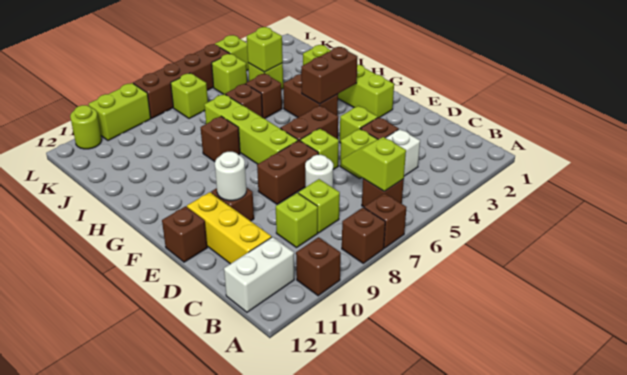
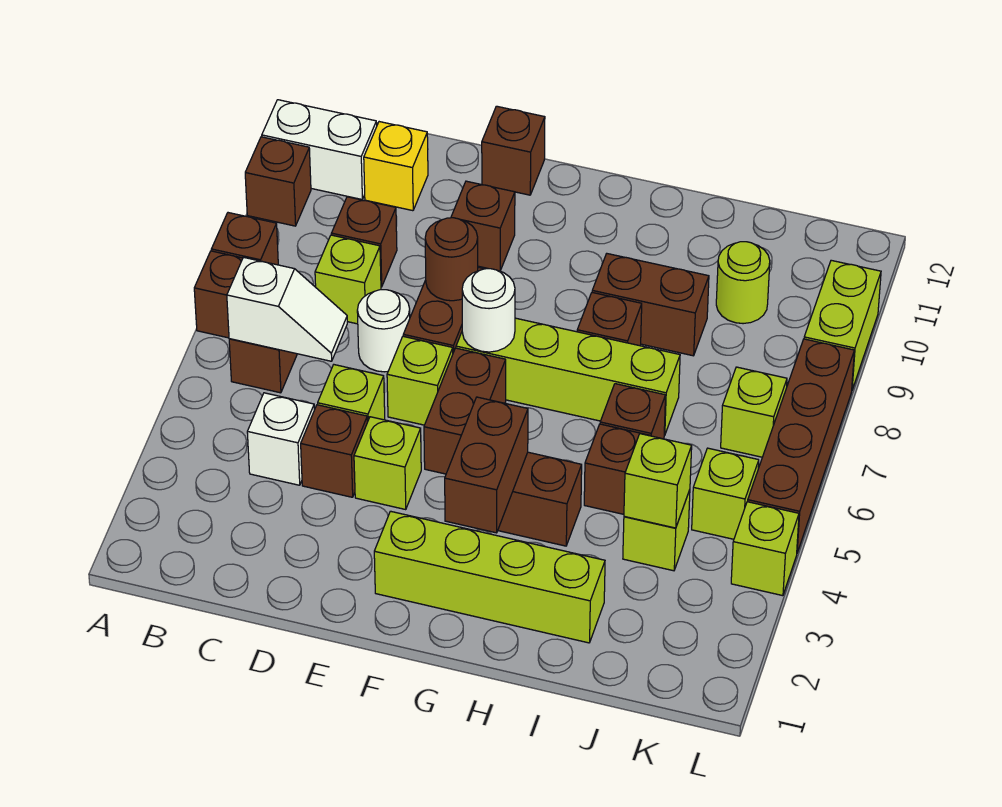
lime 1x2 slope [341,137,406,191] -> white 1x2 slope [227,257,347,361]
white 1x2 brick [224,237,294,312] -> white 1x2 brick turned to [262,100,377,199]
lime 1x1 brick [276,193,318,248] -> brown 1x1 brick [331,197,397,287]
yellow 1x3 brick [187,192,271,264] -> yellow 1x1 brick [364,122,428,211]
none -> brown 1x1 round brick [425,218,478,301]
white 1x1 round brick [215,152,246,201] -> white 1x1 round brick moved to [462,269,515,352]
none -> brown 1x2 brick [592,254,709,356]
lime 1x1 round brick [70,105,102,149] -> lime 1x1 round brick moved to [716,242,770,324]

